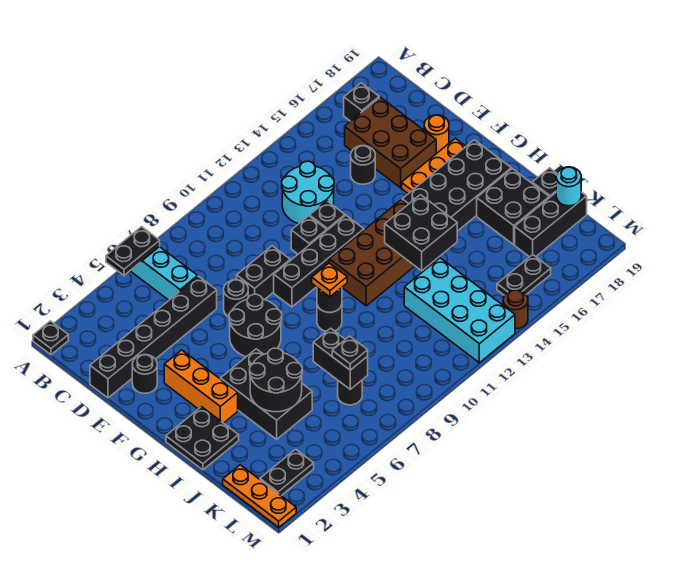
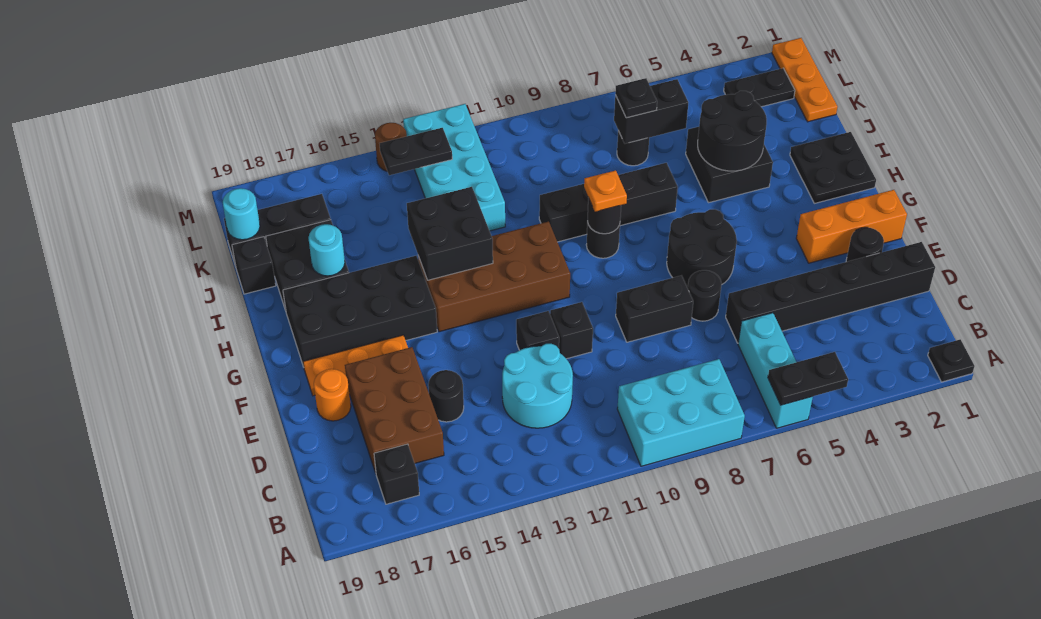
none -> cyan 2x3 brick [617,359,745,466]
orange 1x3 brick [164,350,238,423] -> orange 1x3 brick turned to [796,190,907,263]
black 1x4 brick [274,215,364,307] -> black 1x4 brick moved to [539,163,678,242]
black 2x3 brick [221,349,312,439] -> black 2x2 brick [686,127,773,203]
none -> cyan 1x1 round brick [308,224,345,276]
black 1x2 brick [313,328,368,389] -> black 1x2 brick turned to [614,79,688,144]
black 1x2 plate [497,255,551,295] -> black 1x2 plate moved to [379,128,452,175]

